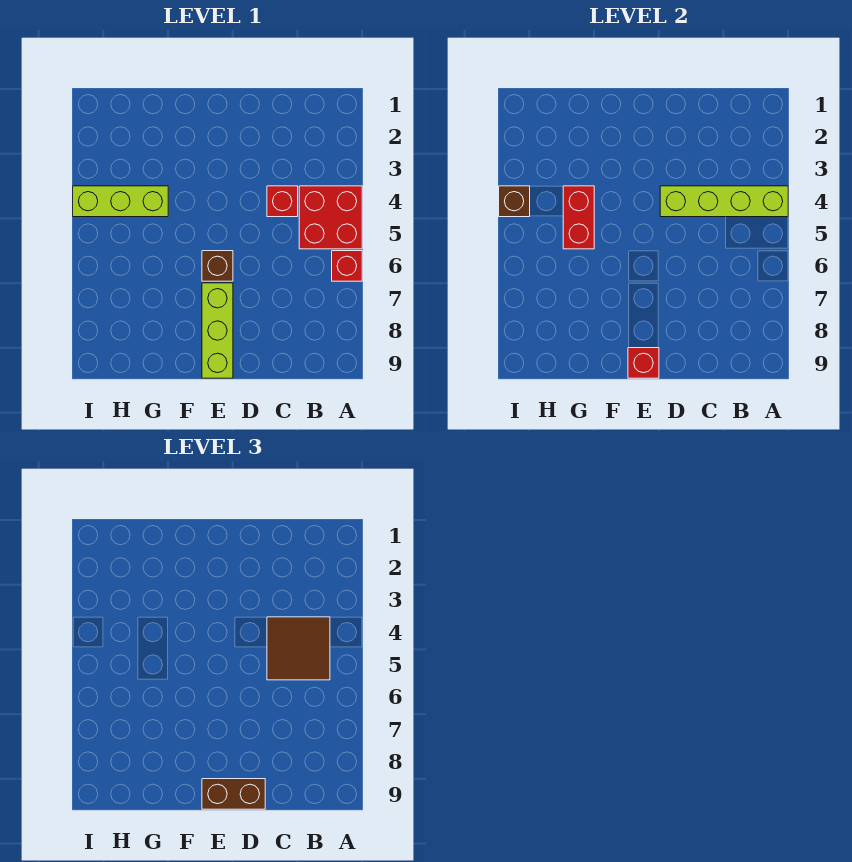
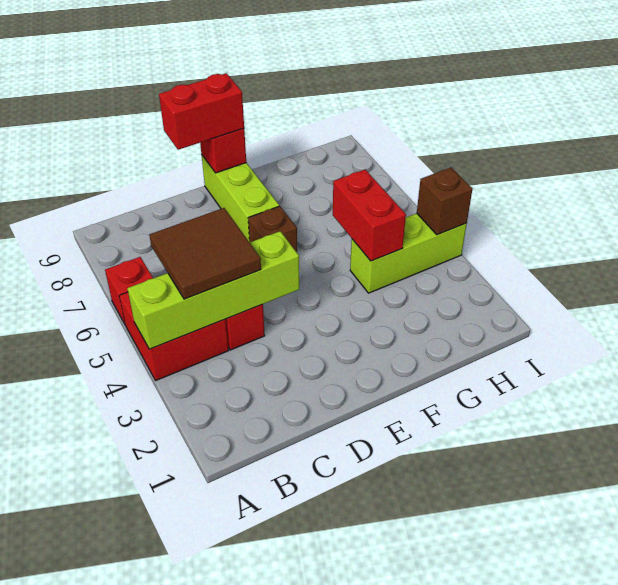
brown 1x2 brick [202,779,265,809] -> red 1x2 brick [159,73,244,150]

